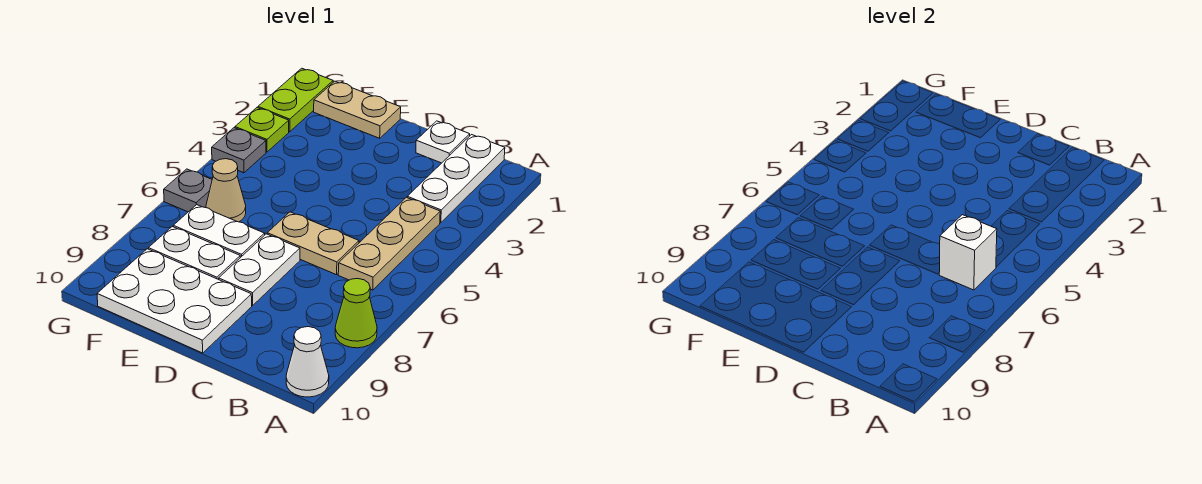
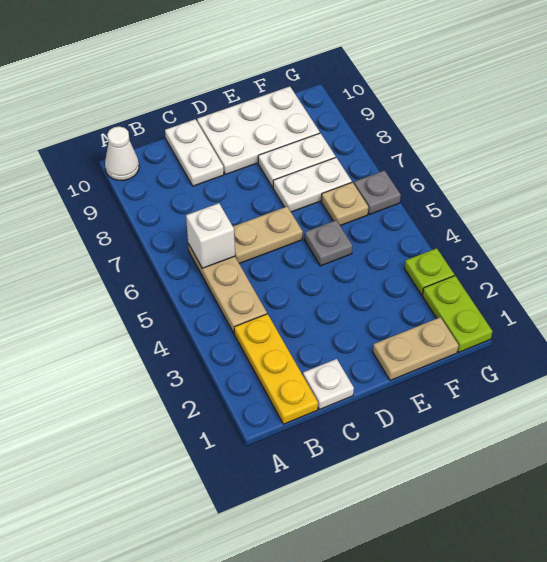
lime 1x1 cone [335,279,377,348] -> none
white 1x3 plate [407,135,505,223] -> yellow 1x3 plate [234,314,318,424]
white 1x2 plate [219,234,300,305] -> white 1x2 plate moved to [165,119,224,186]
tan 1x1 cone [206,159,246,222] -> tan 1x1 plate [321,182,368,226]
grey 1x1 plate [212,128,266,173] -> grey 1x1 plate moved to [305,220,352,266]

